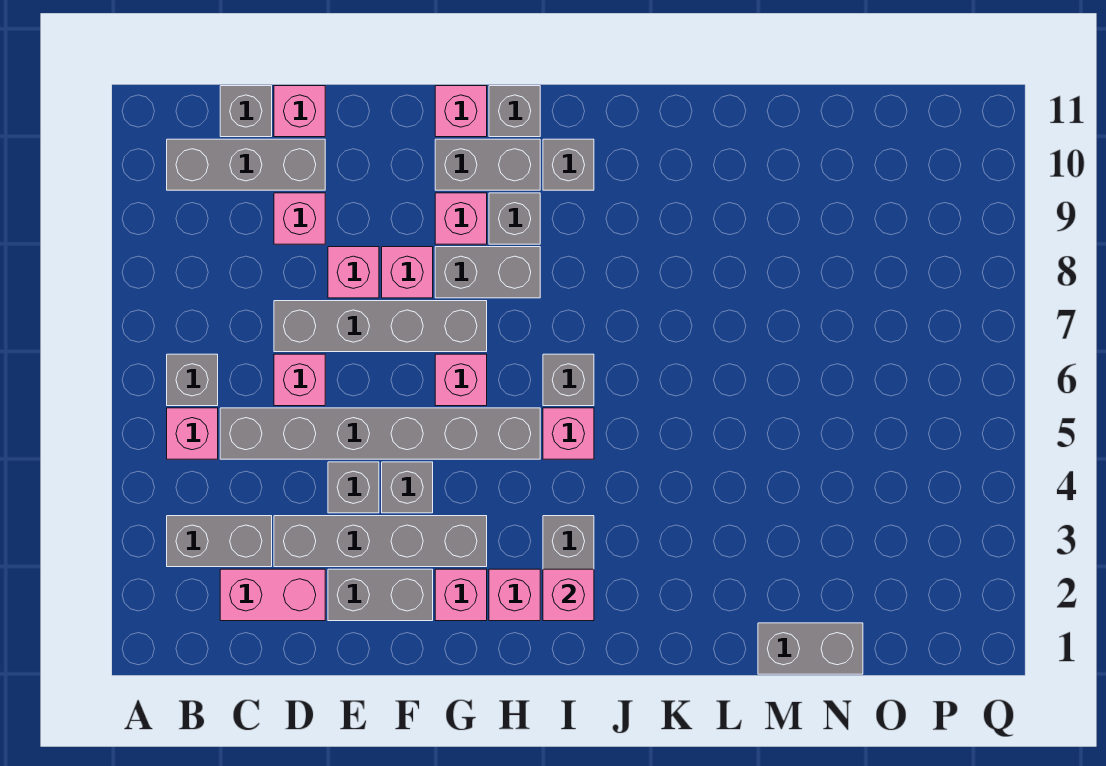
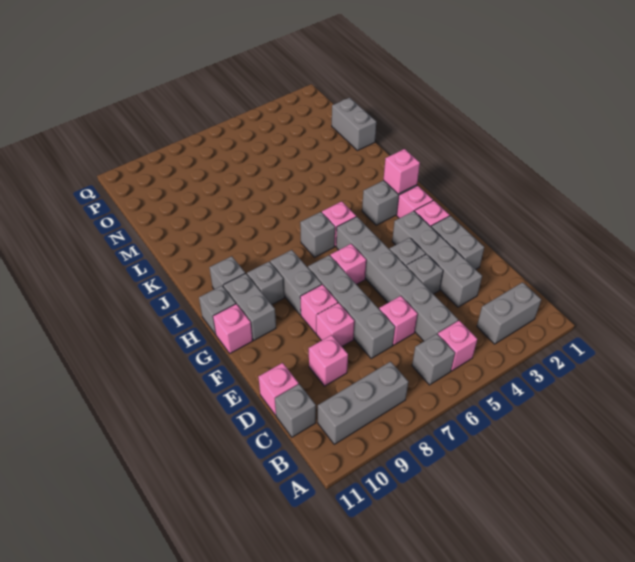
grey 1x2 brick [167,516,272,567] -> grey 1x2 brick turned to [477,282,541,344]
grey 1x3 brick [167,139,325,190] -> grey 1x3 brick turned to [318,362,408,444]
pink 1x2 brick [220,569,325,621] -> none
pink 1x1 brick [435,193,487,244] -> none

